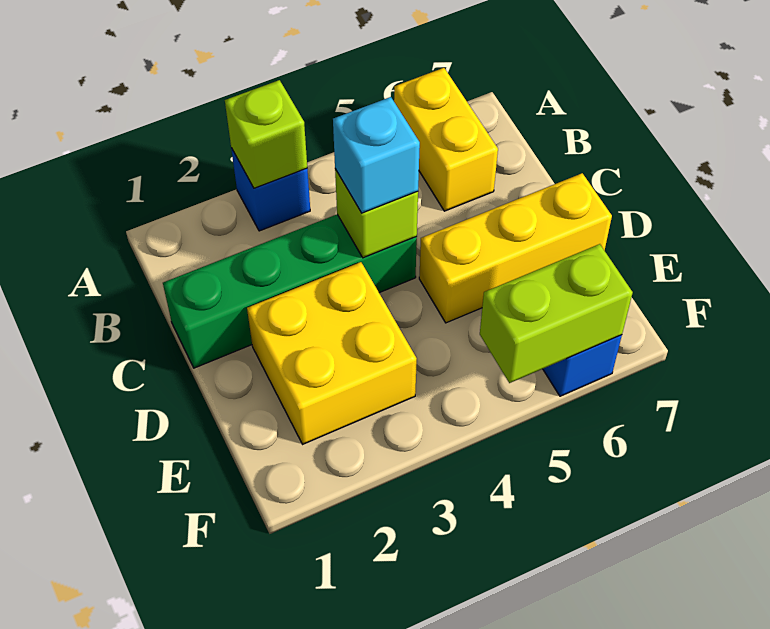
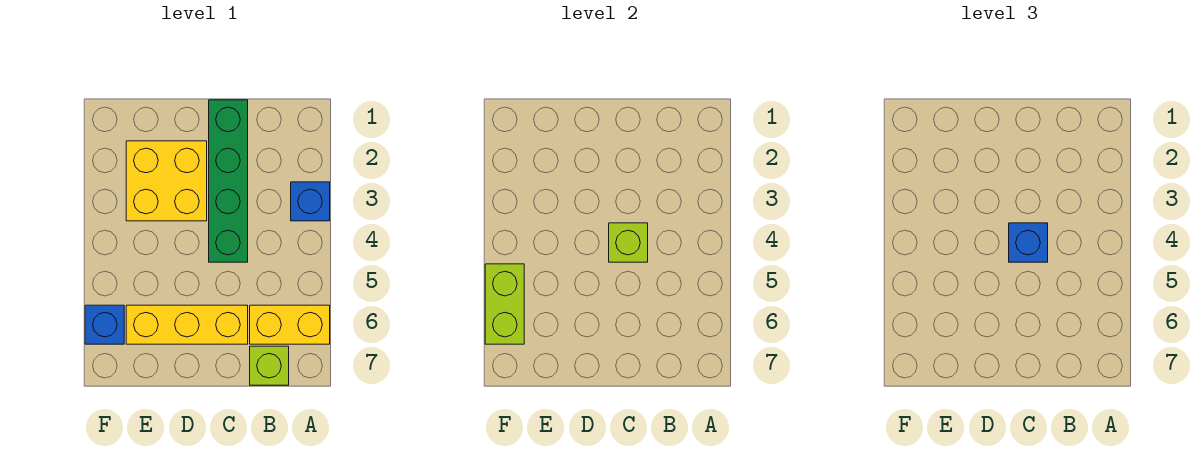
lime 1x1 brick [225,80,307,188] -> lime 1x1 brick moved to [250,346,289,385]
cyan 1x1 brick [333,97,420,213] -> blue 1x1 brick [1009,223,1048,262]
yellow 1x3 brick [419,173,612,323] -> yellow 1x3 brick turned to [126,305,248,344]

